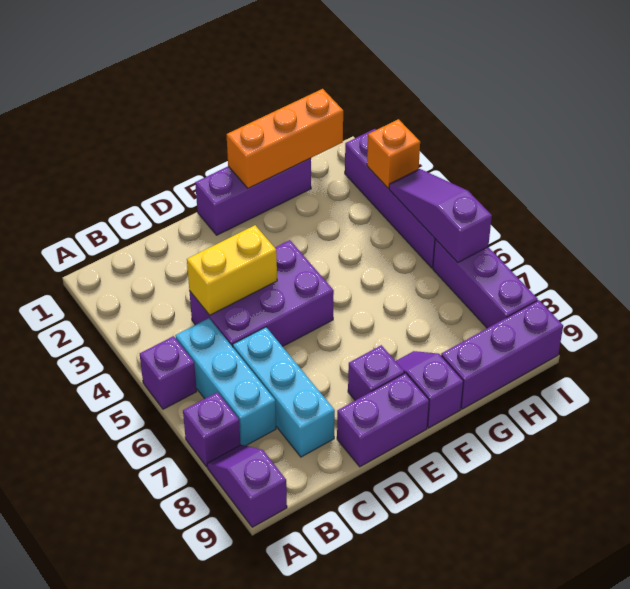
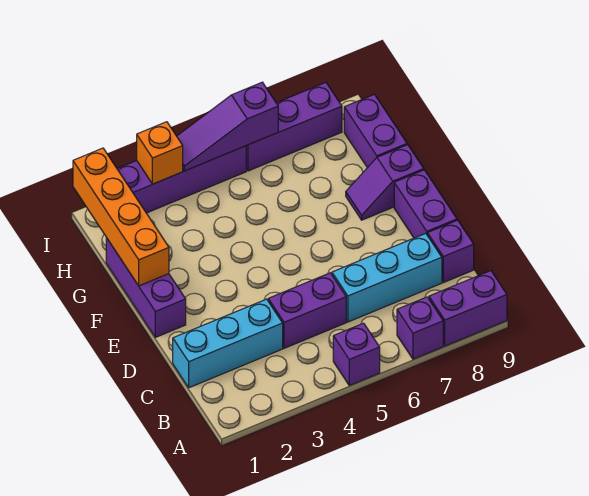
purple 1x2 slope [207,445,287,527] -> purple 1x2 brick [429,271,507,346]
cyan 1x3 brick [175,318,276,446] -> cyan 1x3 brick moved to [173,299,283,388]
purple 2x3 brick [189,240,334,347] -> purple 1x2 brick [268,273,346,348]
yellow 1x2 brick [187,225,277,315] -> none
purple 1x1 brick [348,345,404,400] -> purple 1x1 brick moved to [428,220,474,283]
orange 1x3 brick [226,89,343,188] -> orange 1x4 brick [73,148,169,286]
purple 1x3 brick [441,300,563,409] -> purple 1x2 brick [344,94,407,168]

